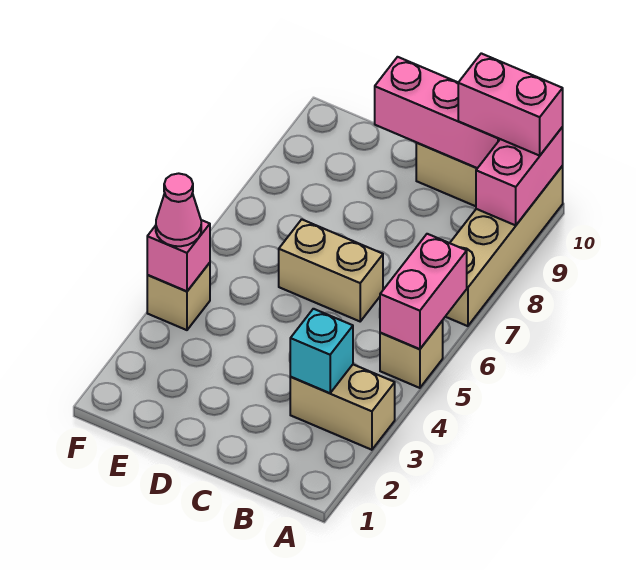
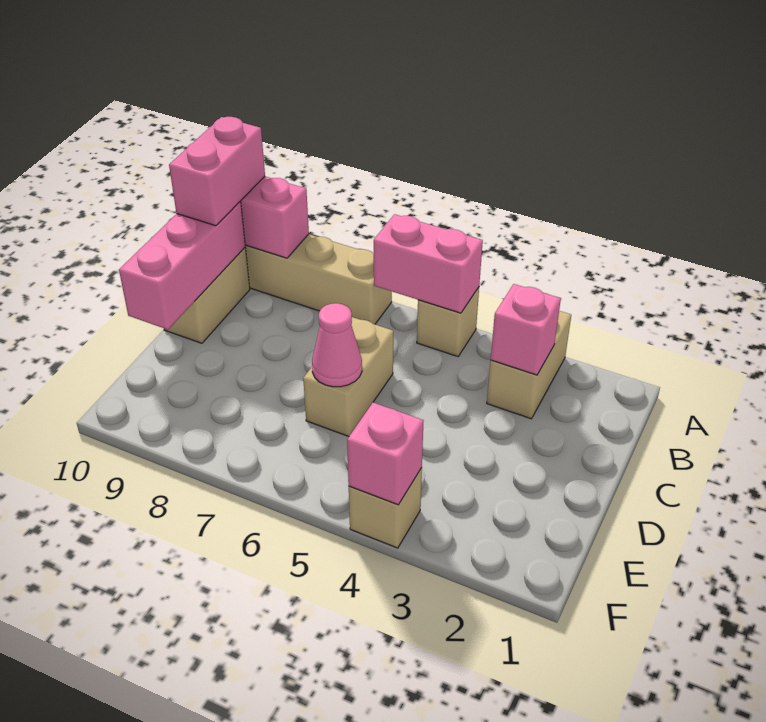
cyan 1x1 brick [290,309,353,393] -> pink 1x1 brick [491,284,561,375]
pink 1x1 cone [156,173,201,246] -> pink 1x1 cone moved to [312,303,362,387]

